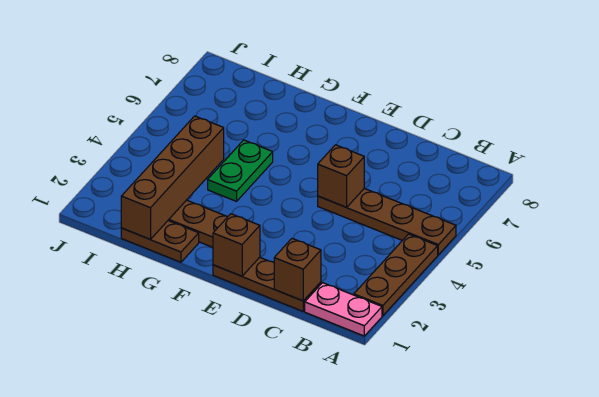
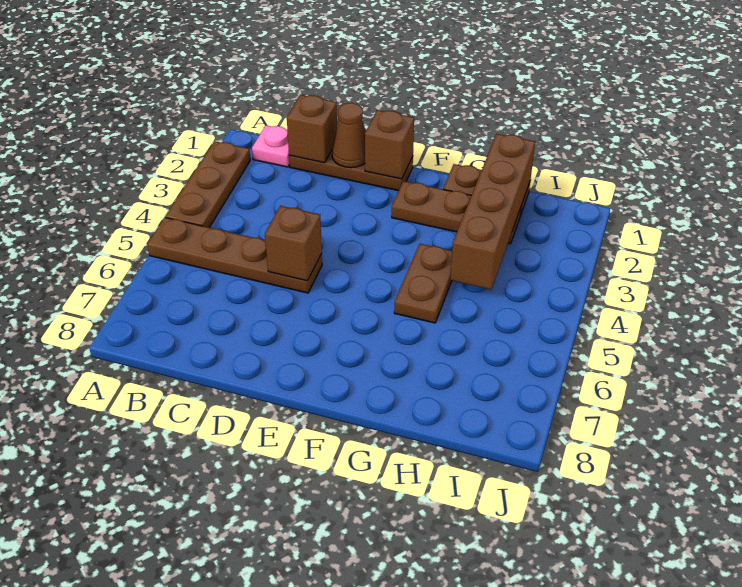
pink 1x2 plate [305,283,382,336] -> pink 1x1 plate [252,125,290,167]
none -> brown 1x1 cone [332,103,366,168]
green 1x2 plate [208,140,273,201] -> brown 1x2 plate [394,244,452,323]

